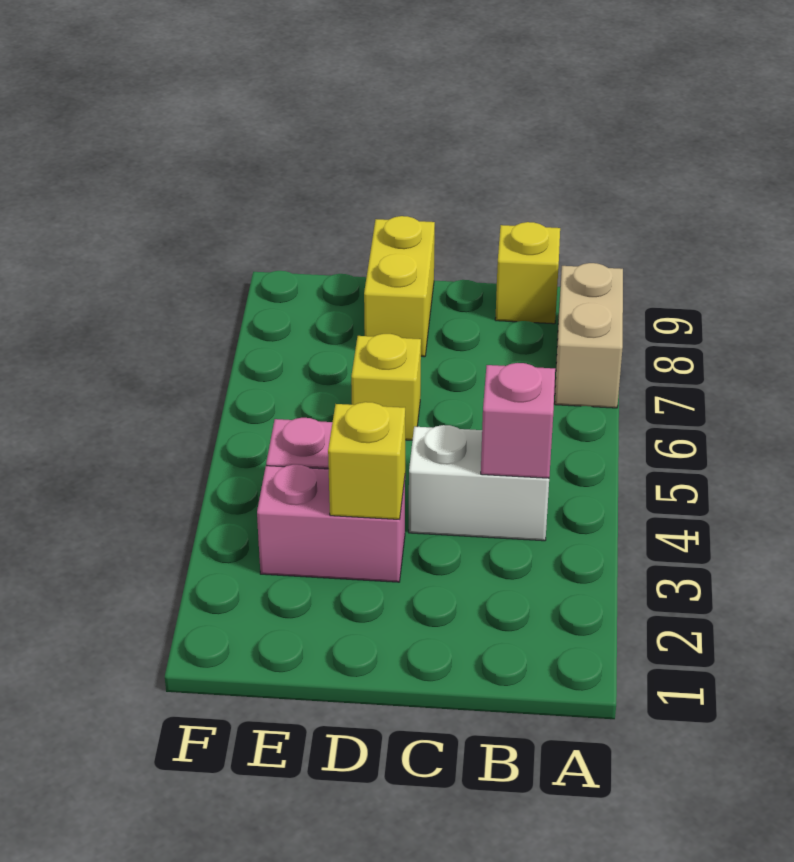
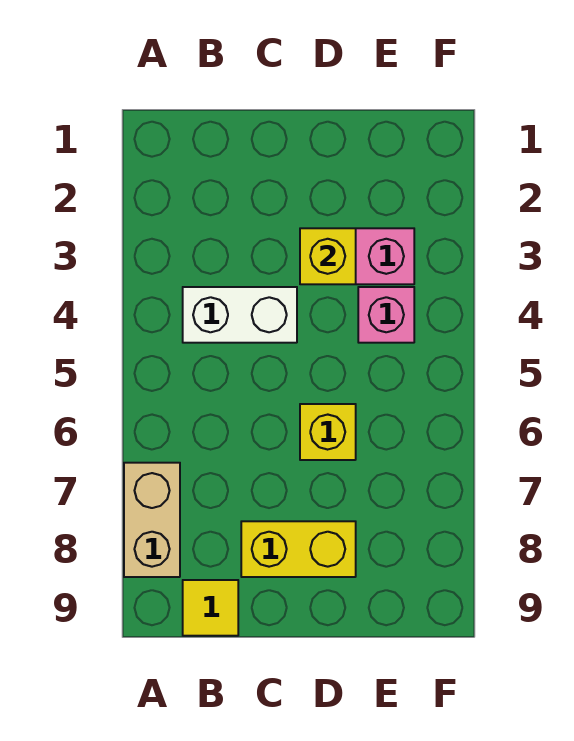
pink 1x1 brick [481,363,555,478] -> none
yellow 1x1 brick [495,222,560,324] -> yellow 1x1 tile [183,580,238,636]
yellow 1x2 brick [364,216,435,357] -> yellow 1x2 brick turned to [241,521,356,577]

